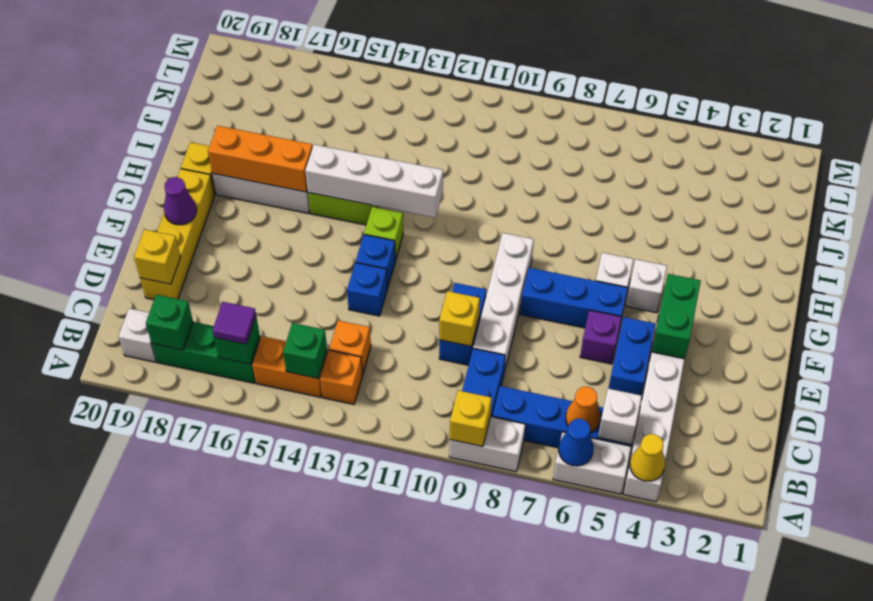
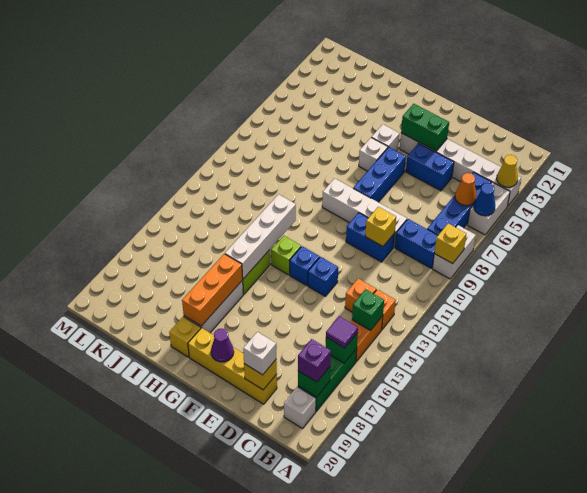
white 1x1 brick [598,389,642,445] -> white 1x1 brick moved to [243,332,276,375]
purple 1x1 brick [580,310,621,364] -> purple 1x1 brick moved to [298,339,331,382]

